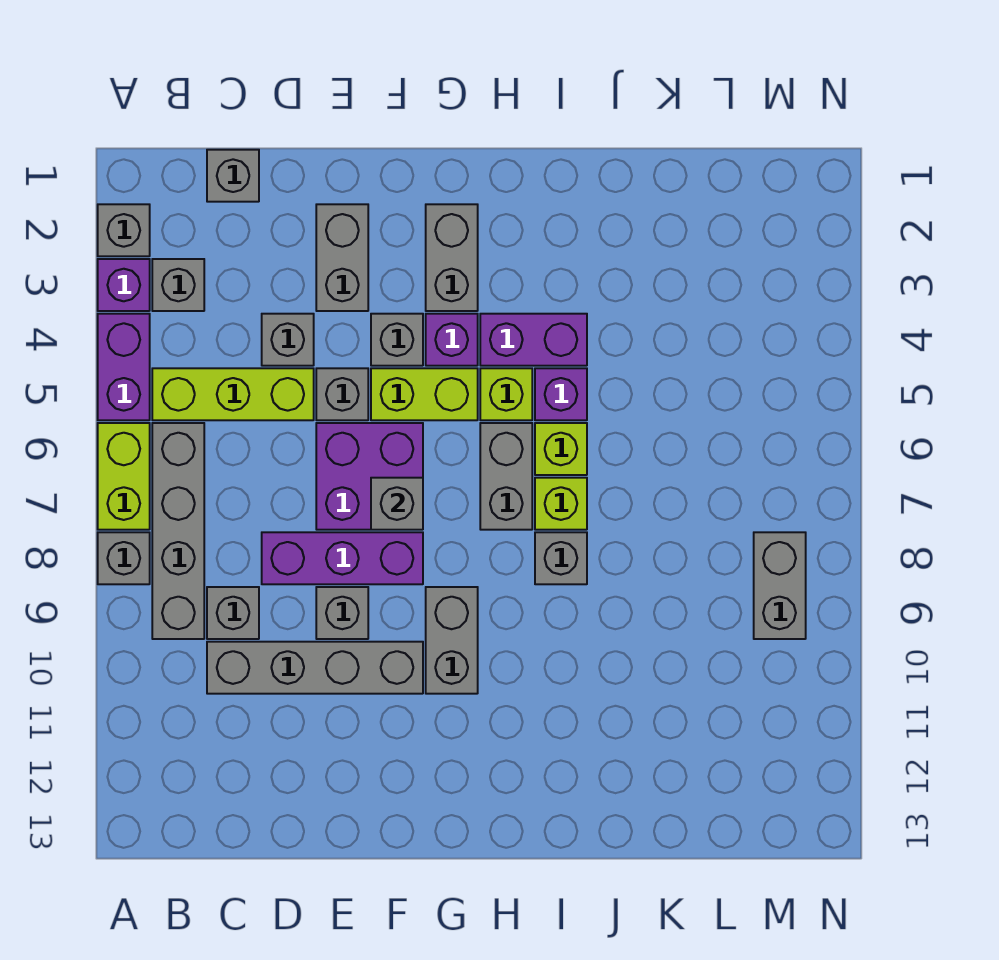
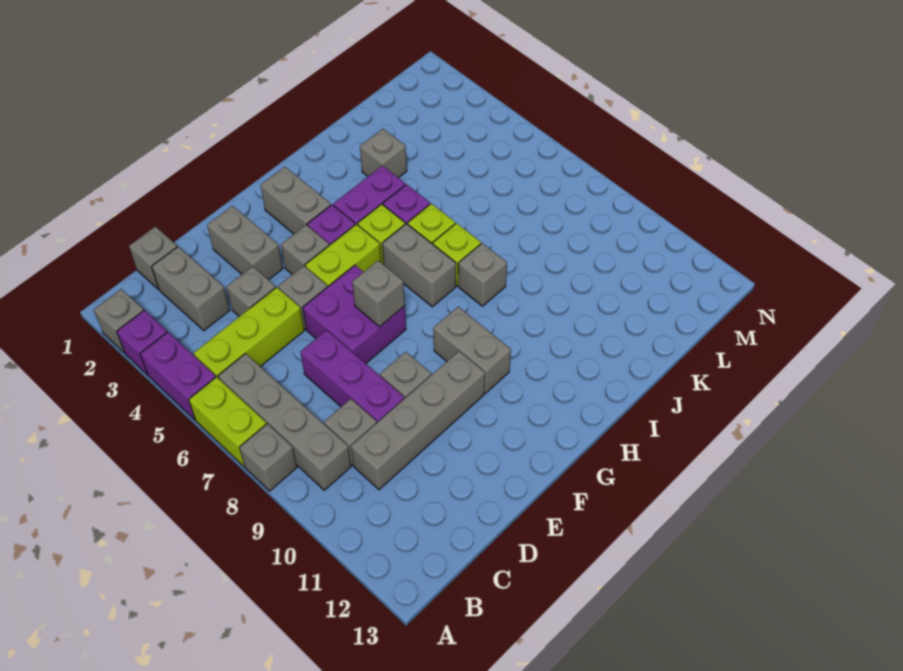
grey 1x1 brick [152,259,204,311] -> grey 1x1 brick moved to [360,129,407,178]
purple 1x3 brick [262,532,423,584] -> purple 1x3 brick turned to [300,330,404,422]
grey 1x2 brick [754,532,806,639] -> grey 1x2 brick moved to [152,247,230,331]

